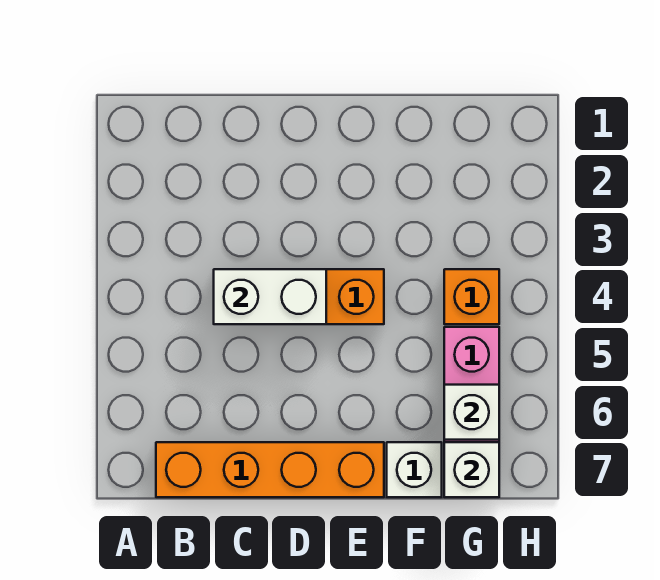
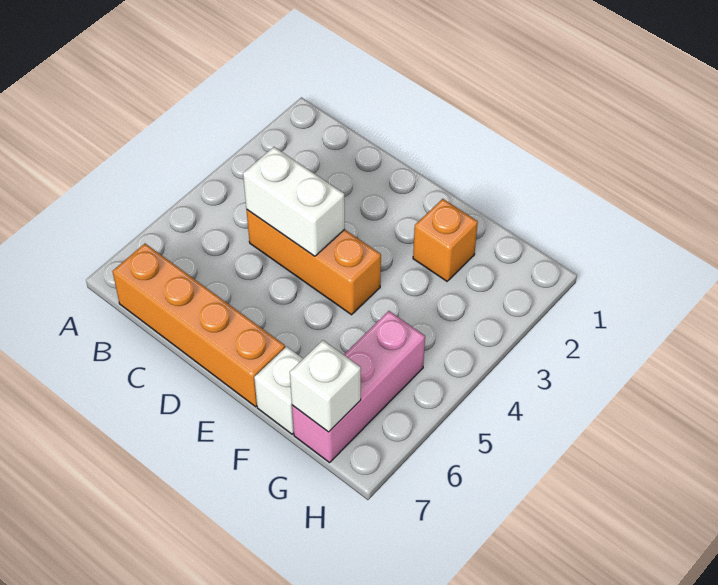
orange 1x1 brick [444,269,499,324] -> orange 1x1 brick moved to [413,199,478,281]
white 1x1 brick [444,385,499,440] -> none

